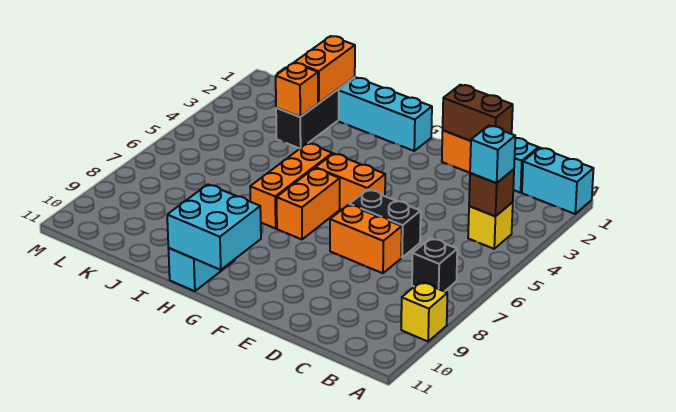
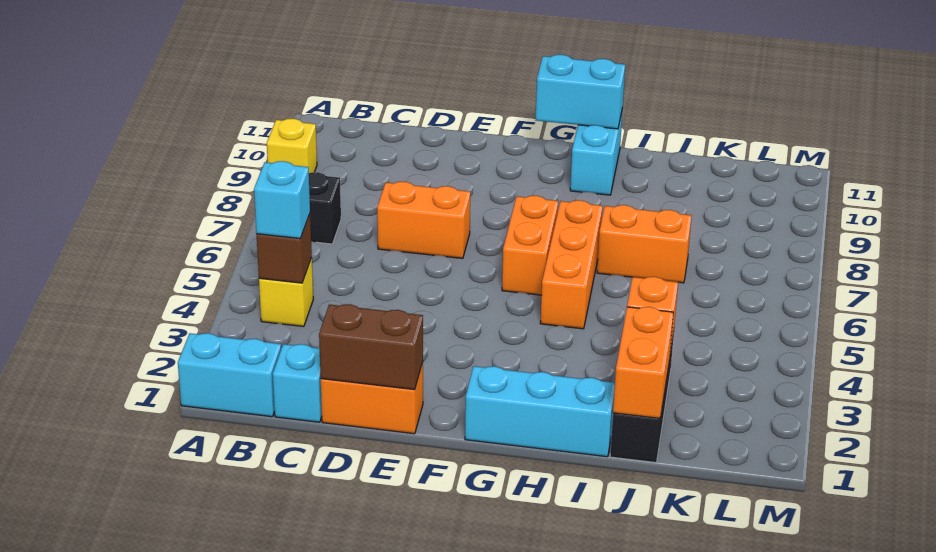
black 1x2 brick [349,189,421,257] -> none
orange 1x2 brick [315,153,385,210] -> orange 1x2 brick moved to [597,205,692,283]
cyan 2x2 brick [167,184,261,270] -> cyan 1x2 brick [536,55,625,129]

